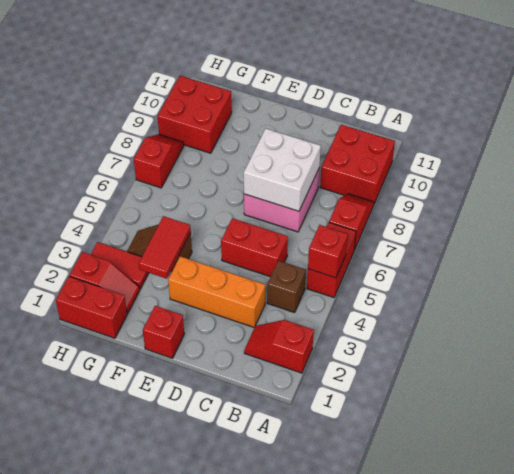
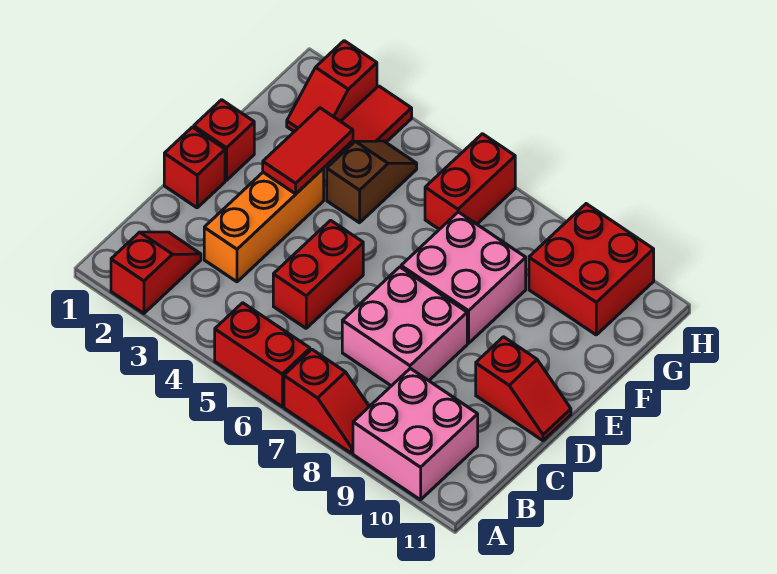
red 1x1 brick [308,225,348,278] -> red 1x1 brick moved to [164,127,225,208]
red 2x2 brick [320,125,395,203] -> pink 2x2 brick [353,368,478,500]
brown 1x1 brick [267,261,306,313] -> none
white 2x2 brick [244,129,321,211] -> none
none -> pink 2x2 brick [401,212,526,343]
red 1x2 tile [139,216,191,279] -> red 1x2 tile turned to [263,108,353,194]
red 1x2 brick [56,276,127,338] -> red 1x2 brick moved to [425,134,515,229]
red 1x2 slope [134,134,184,188] -> red 1x2 slope moved to [476,337,571,441]

